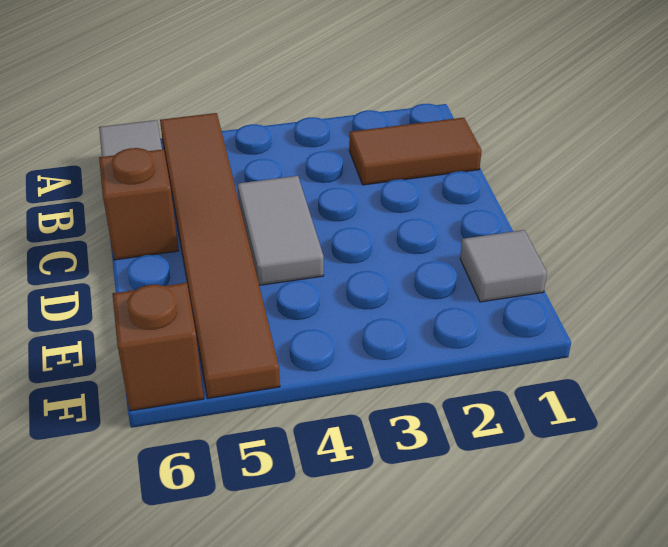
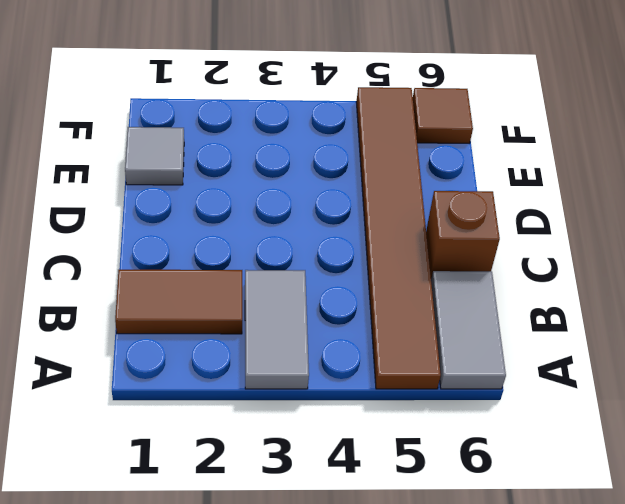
grey 1x2 tile [238,176,324,285] -> grey 1x2 tile moved to [245,270,309,389]
brown 1x1 brick [112,283,204,411] -> brown 1x1 tile [413,88,473,143]

